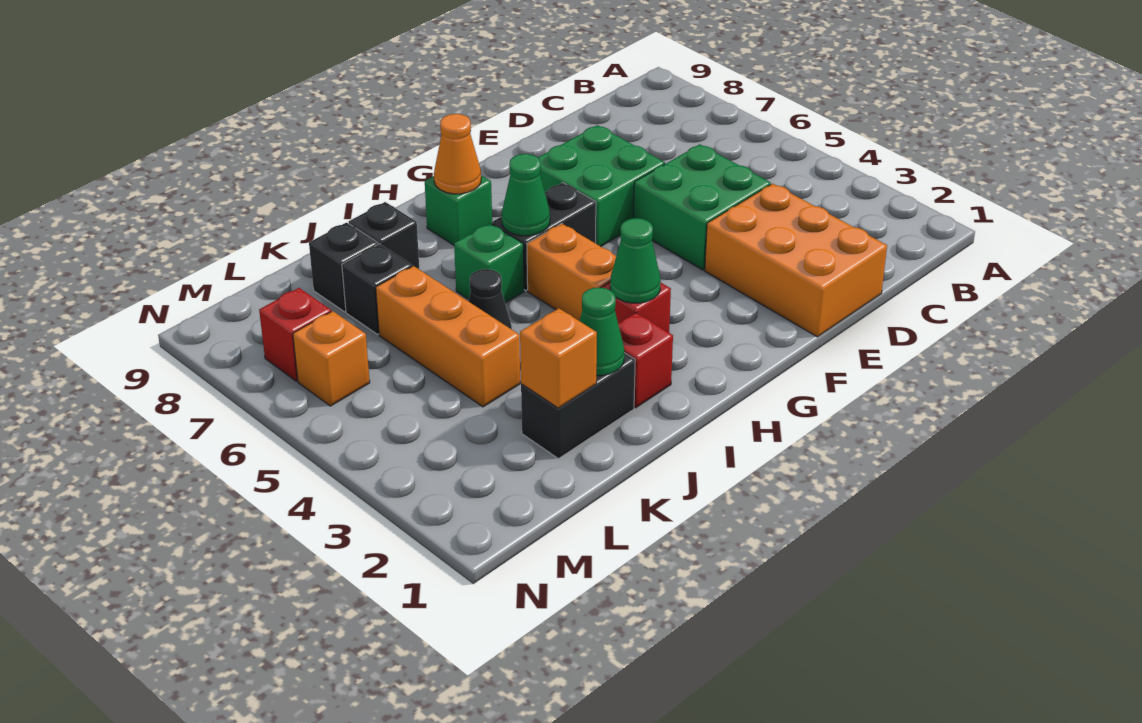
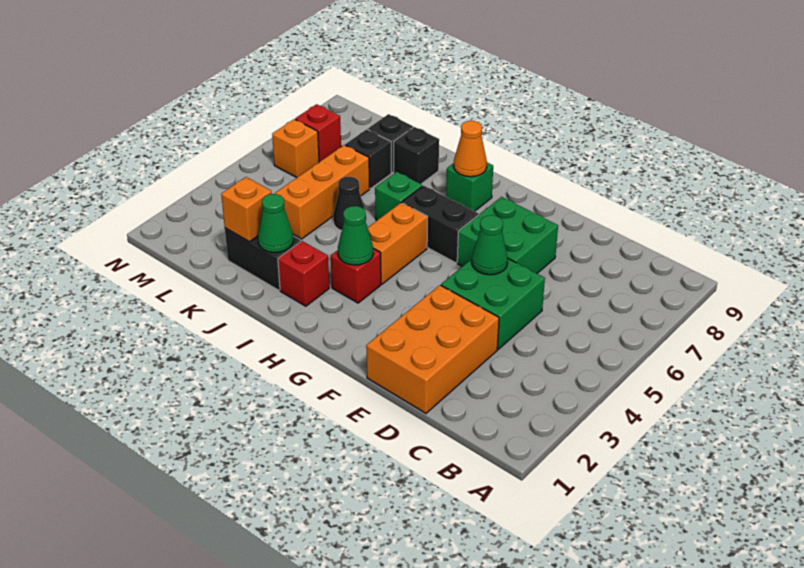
green 1x1 cone [501,154,550,236] -> green 1x1 cone moved to [472,215,508,275]

